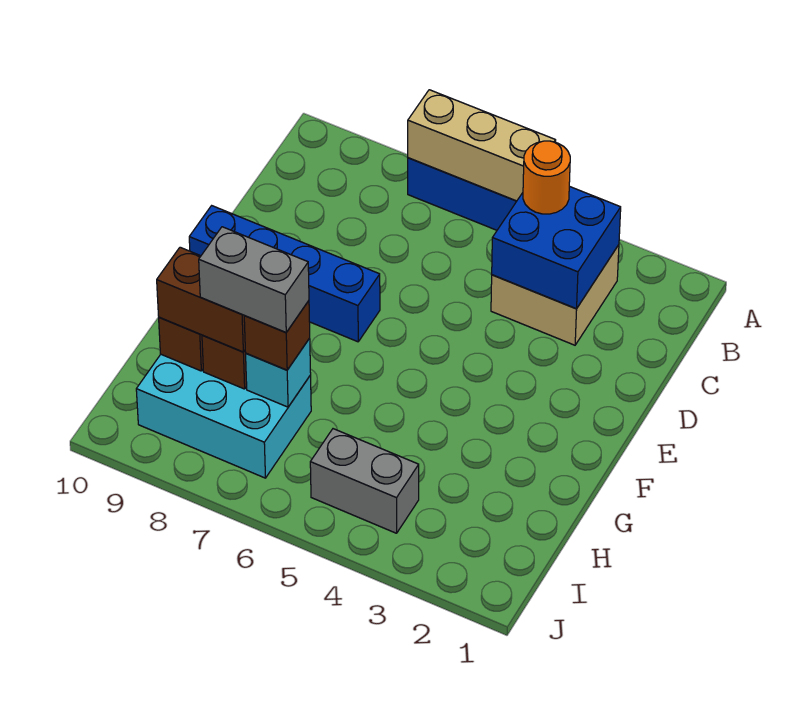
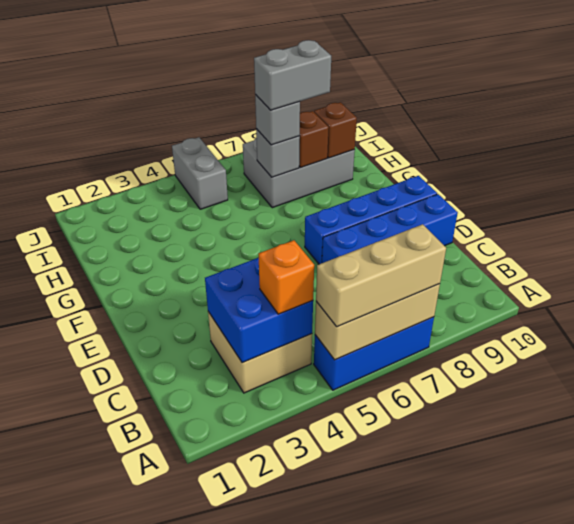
none -> tan 1x3 brick [316,224,446,327]
orange 1x1 round brick [523,141,570,214] -> orange 1x1 brick [259,240,314,314]
none -> blue 1x4 brick [322,194,458,263]
cyan 2x3 brick [136,354,311,478] -> grey 2x3 brick [243,138,355,208]
cyan 1x1 brick [246,338,311,407] -> grey 1x1 brick [256,129,300,177]
brown 1x1 brick [244,301,310,370] -> grey 1x1 brick [255,95,300,145]
brown 1x2 brick [157,247,245,352] -> none
grey 1x2 brick [310,429,419,533] -> grey 1x2 brick turned to [172,137,228,209]

